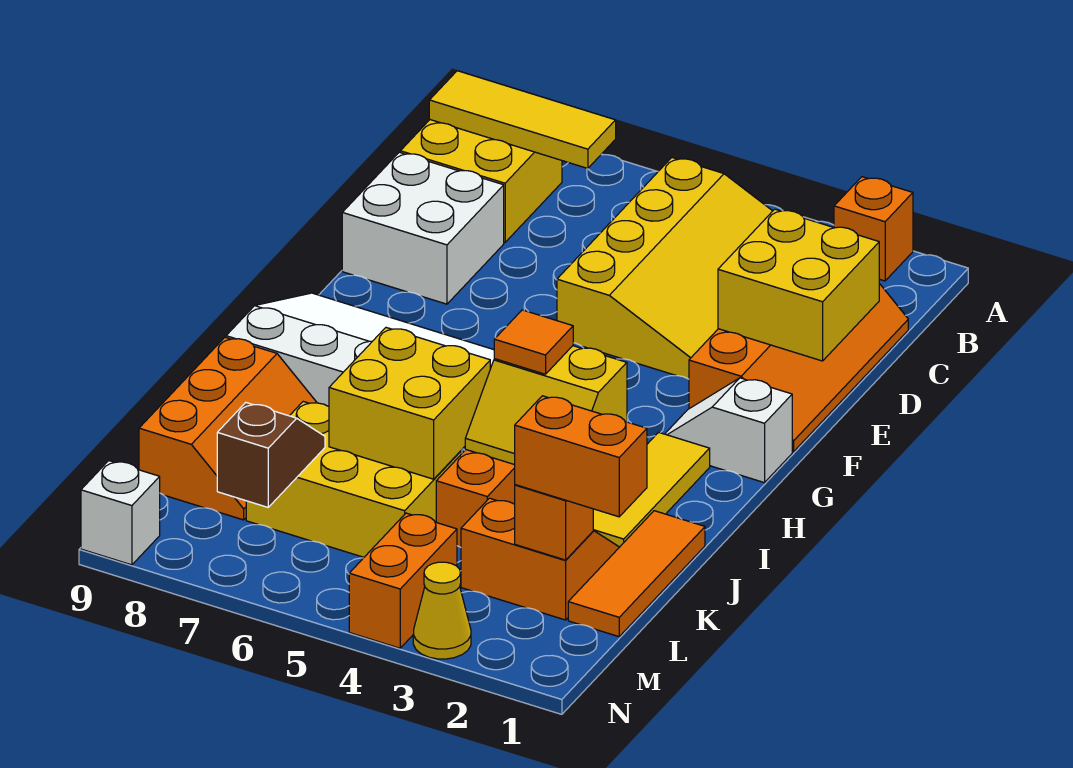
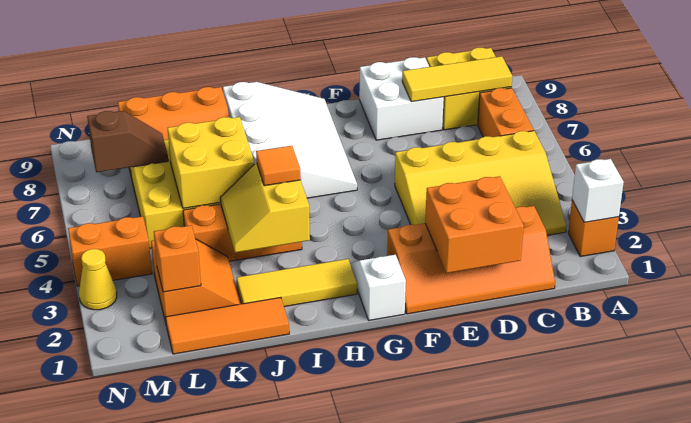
yellow 1x3 tile [429,71,616,168] -> yellow 1x3 tile turned to [402,56,512,102]
yellow 2x2 brick [718,209,879,361] -> orange 2x2 brick [425,176,524,273]
orange 1x2 brick [515,396,647,517] -> orange 1x2 brick moved to [478,88,534,137]
white 1x1 brick [81,461,160,565] -> white 1x1 brick moved to [572,159,624,222]

